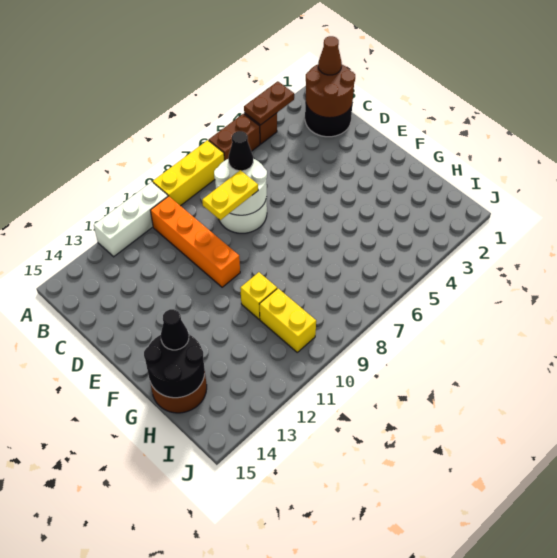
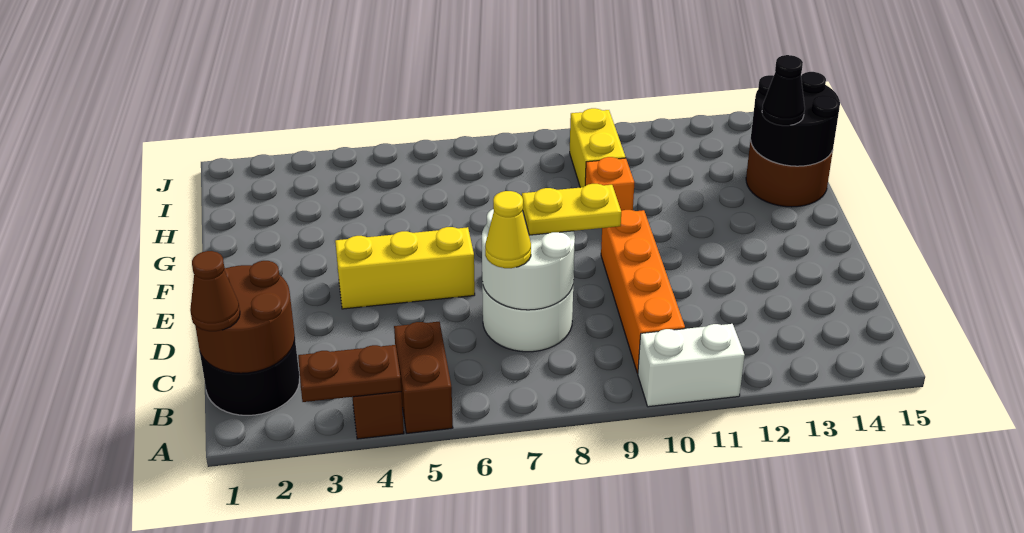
brown 1x2 brick [209,114,260,161] -> brown 1x2 brick turned to [394,322,453,433]
yellow 1x3 brick [153,140,224,206] -> yellow 1x3 brick moved to [335,227,475,309]
white 1x3 brick [94,182,168,257] -> white 1x2 brick [638,324,745,407]
black 1x1 cone [228,131,254,171] -> yellow 1x1 cone [485,191,531,268]
yellow 1x1 brick [240,272,277,319] -> orange 1x1 brick [585,157,635,211]

